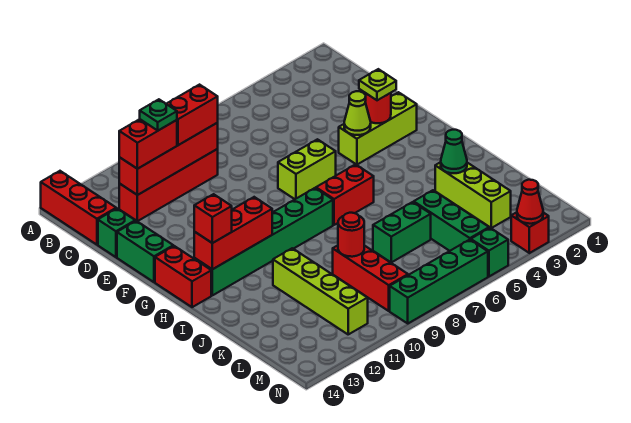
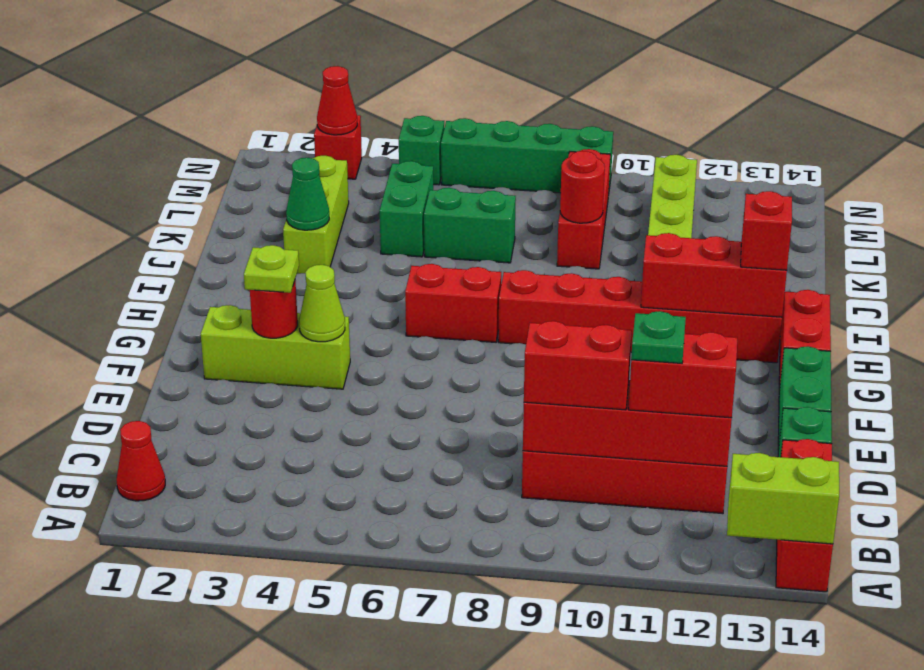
none -> red 1x1 cone [116,421,165,501]
lime 1x2 brick [278,139,336,199] -> lime 1x2 brick moved to [727,453,839,544]
green 1x6 brick [194,188,333,295] -> red 1x6 brick [498,270,782,363]
green 1x3 brick [414,190,489,251] -> green 1x2 brick [380,161,433,257]

